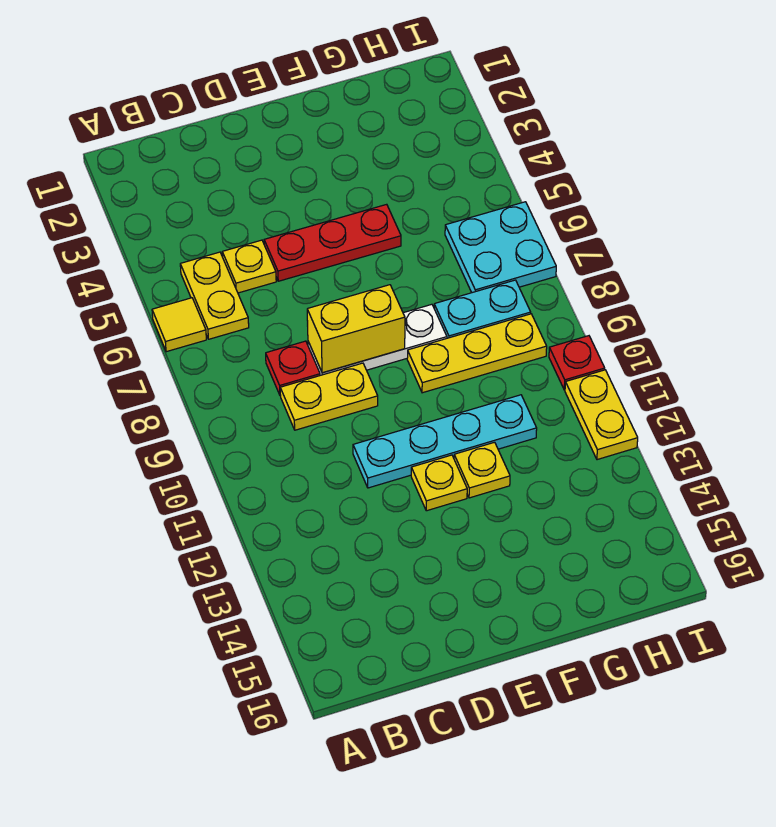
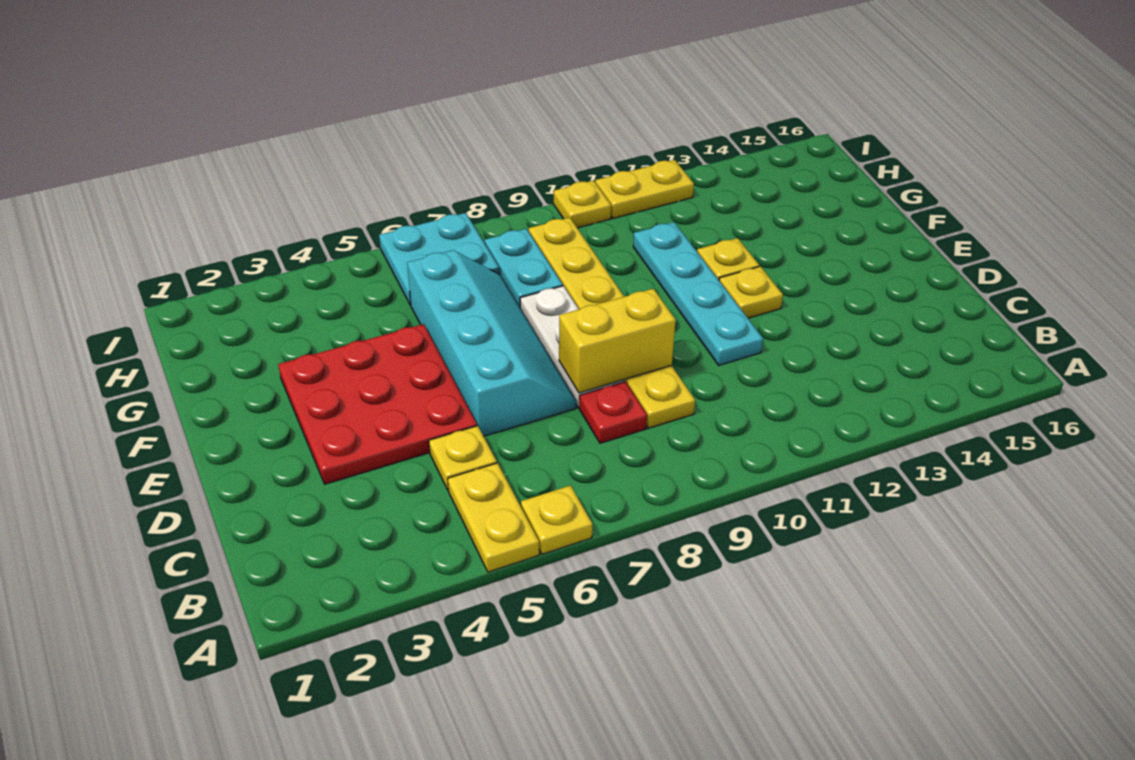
yellow 1x1 tile [152,298,206,352] -> yellow 1x1 plate [521,486,593,554]
yellow 1x2 plate [180,252,249,339] -> yellow 1x2 plate turned to [448,463,539,572]
red 1x3 plate [264,204,401,281] -> red 3x3 plate [278,324,477,484]
none -> cyan 2x4 slope [407,250,576,436]
yellow 1x2 brick [307,285,405,373] -> yellow 1x2 brick turned to [559,289,676,393]
red 1x1 plate [549,336,605,390] -> yellow 1x1 plate [554,180,611,228]

